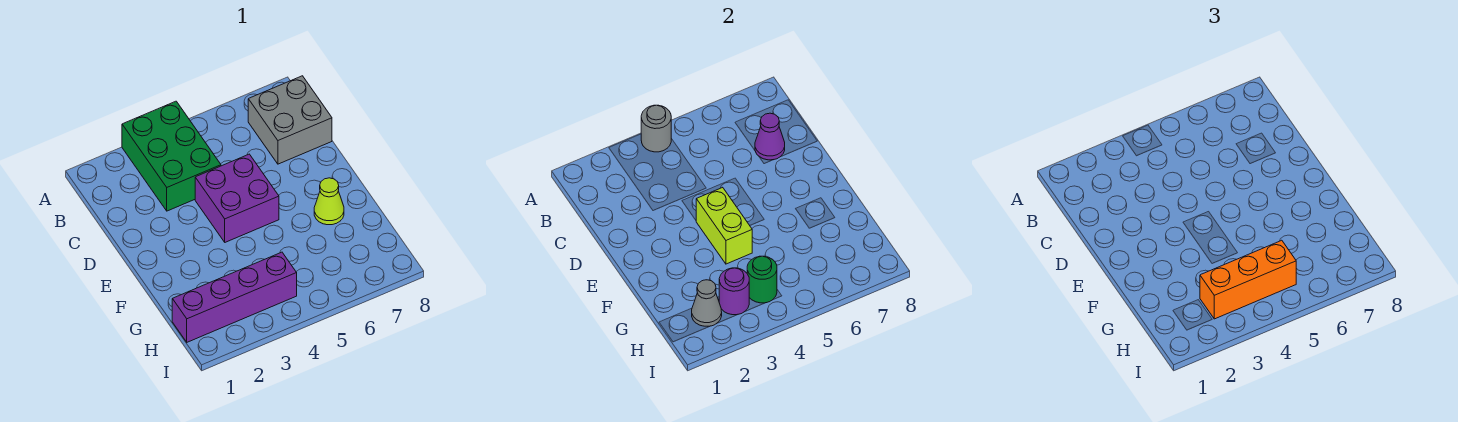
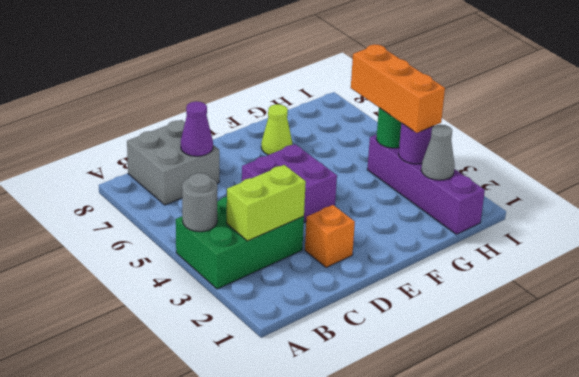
none -> orange 1x1 brick [305,205,355,267]
lime 1x2 brick [696,187,752,264] -> lime 1x2 brick moved to [227,165,306,241]

